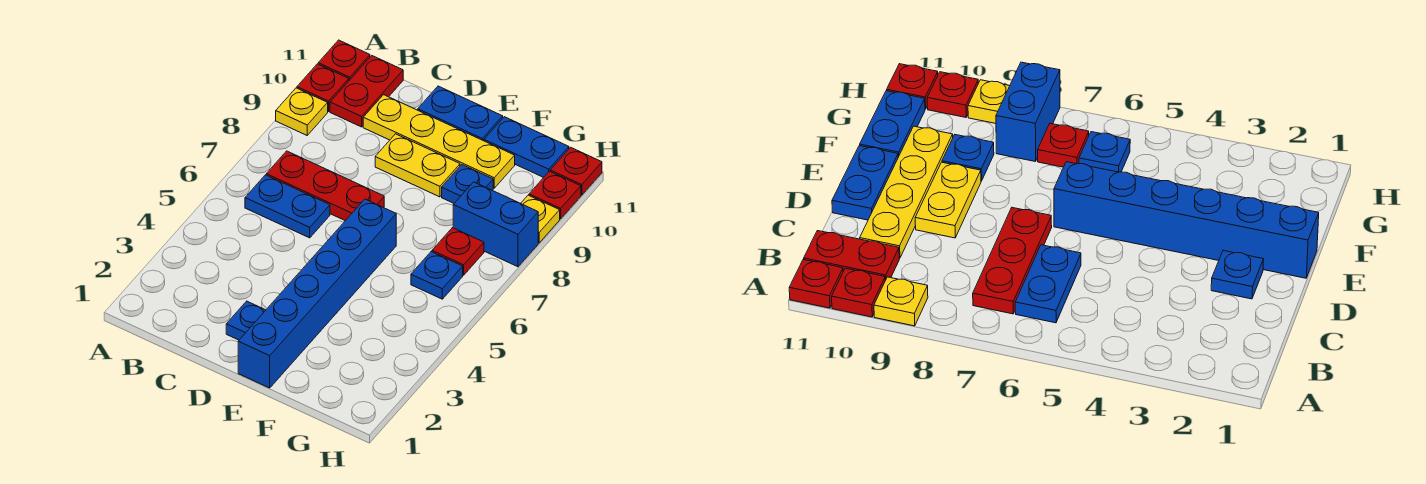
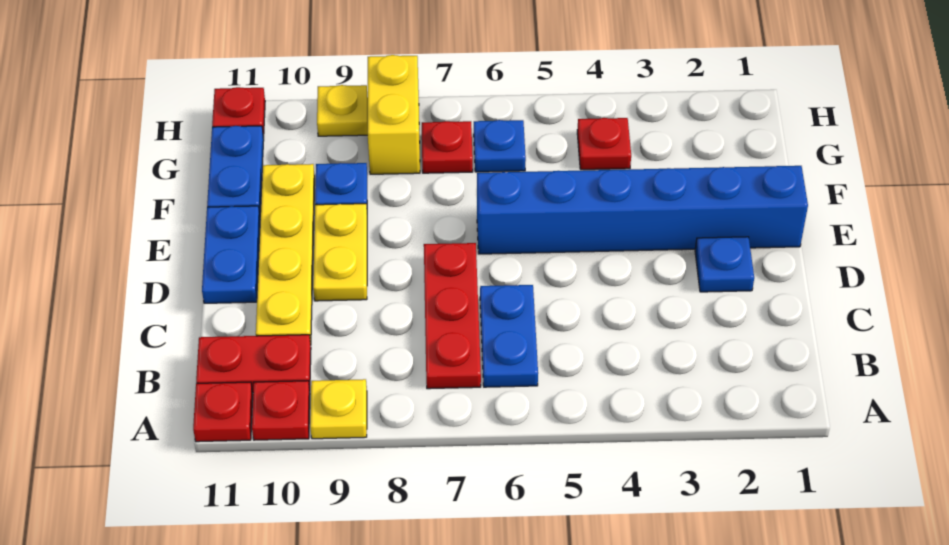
blue 1x2 brick [453,182,538,267] -> yellow 1x2 brick [368,55,420,174]
red 1x1 plate [529,171,581,219] -> red 1x1 plate moved to [577,118,631,170]

